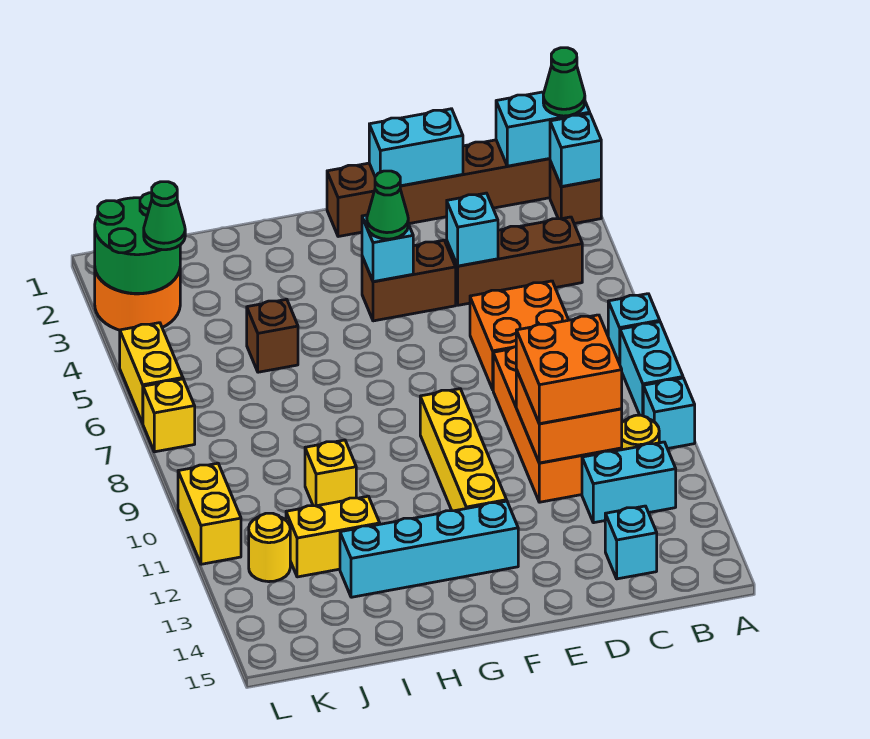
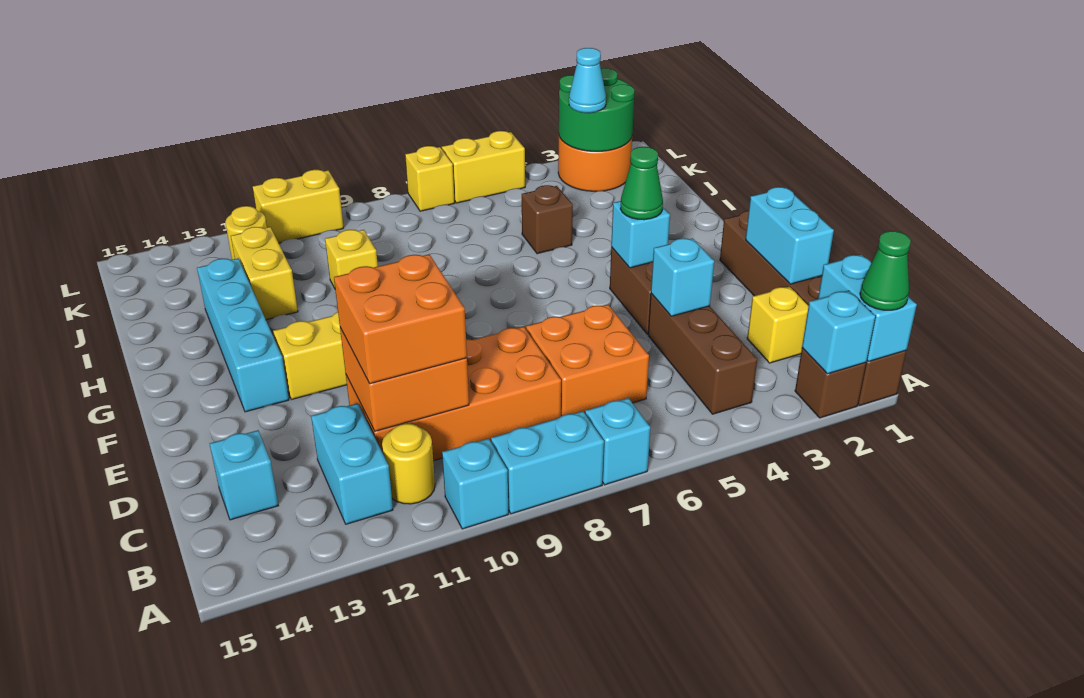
none -> yellow 1x1 brick [747,286,809,363]
green 1x1 cone [144,182,185,250] -> cyan 1x1 cone [569,48,606,113]

